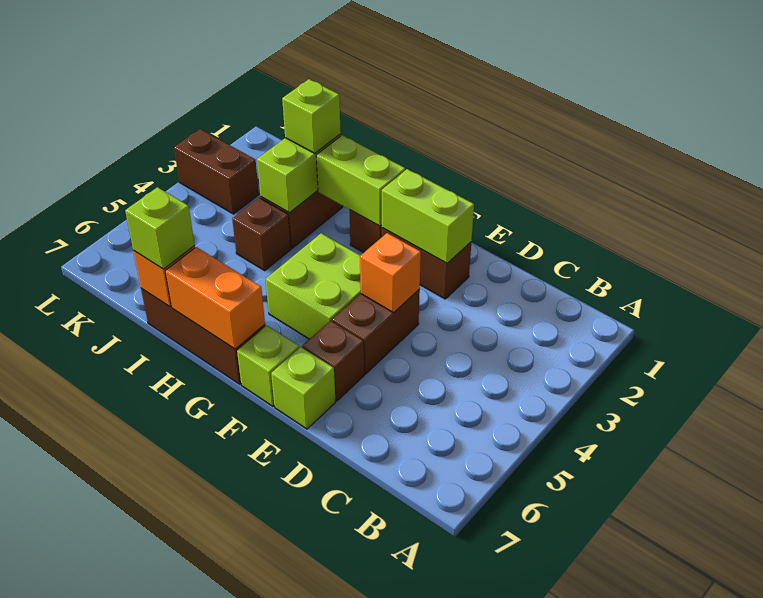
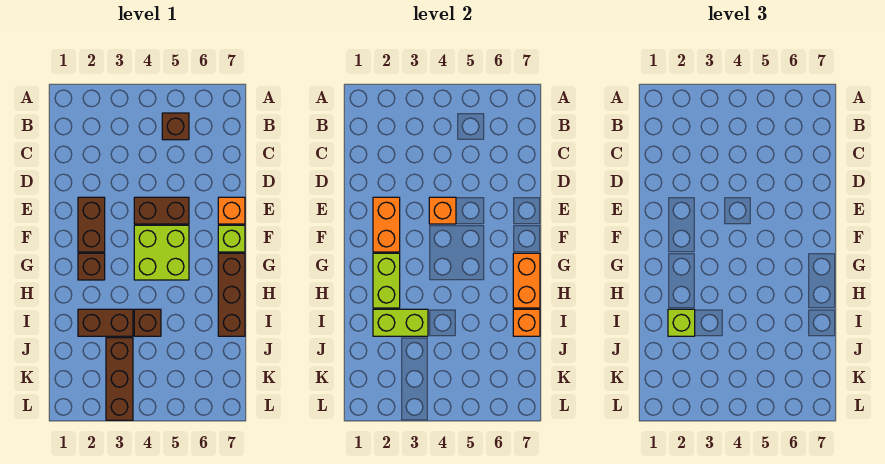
lime 1x2 brick [381,169,474,263] -> orange 1x2 brick [373,197,400,252]
brown 1x1 brick [302,320,364,401] -> brown 1x1 brick moved to [162,113,189,140]
lime 1x1 brick [271,347,335,429] -> orange 1x1 brick [218,197,245,224]
lime 1x1 brick [125,187,195,269] -> none
brown 1x2 brick [174,129,259,214] -> brown 1x3 brick [106,338,133,420]

